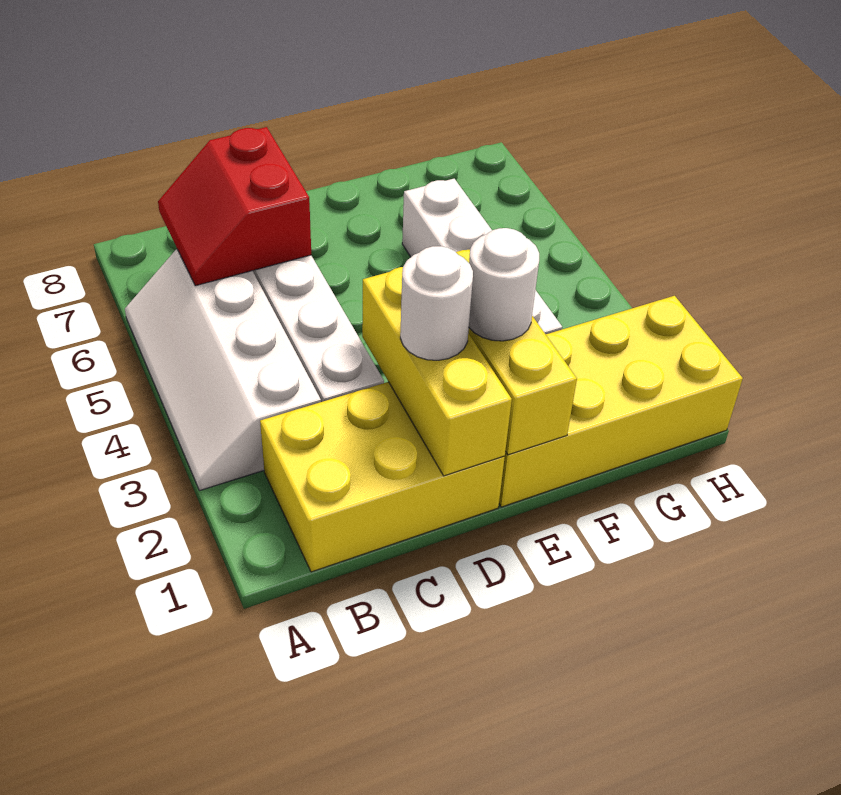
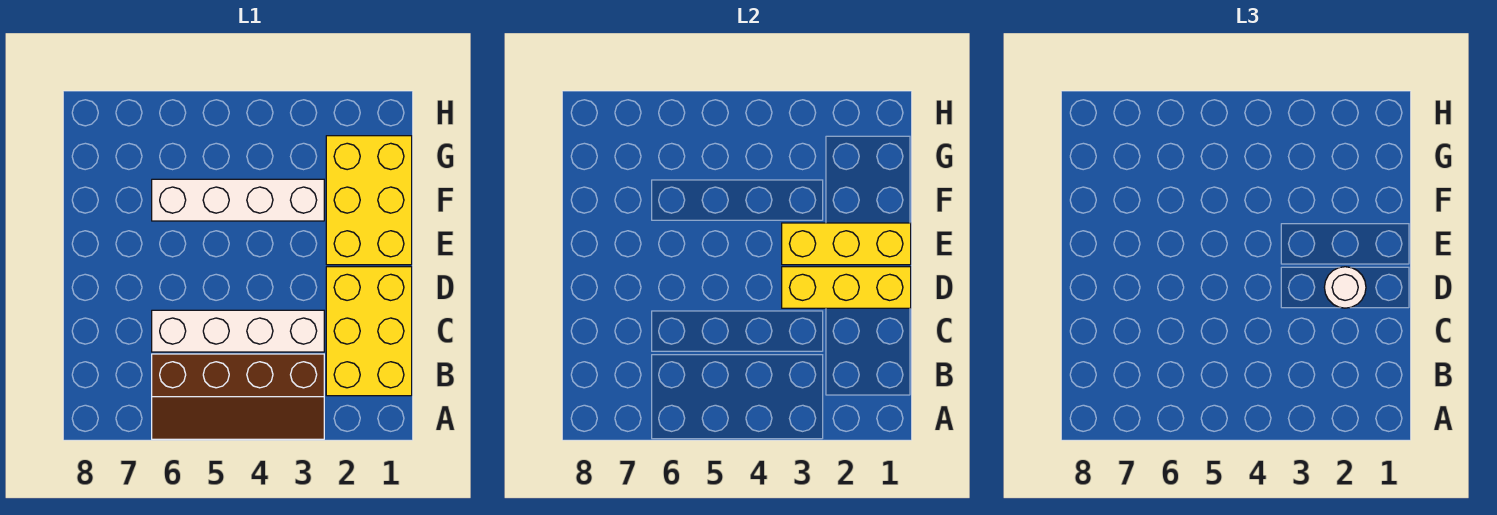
white 2x4 slope [125,249,321,491] -> brown 2x4 slope [152,354,324,439]
red 2x2 slope [158,127,311,286] -> none
yellow 2x4 brick [499,296,743,507] -> yellow 2x3 brick [326,136,412,265]
white 1x1 round brick [469,228,539,341] -> none

